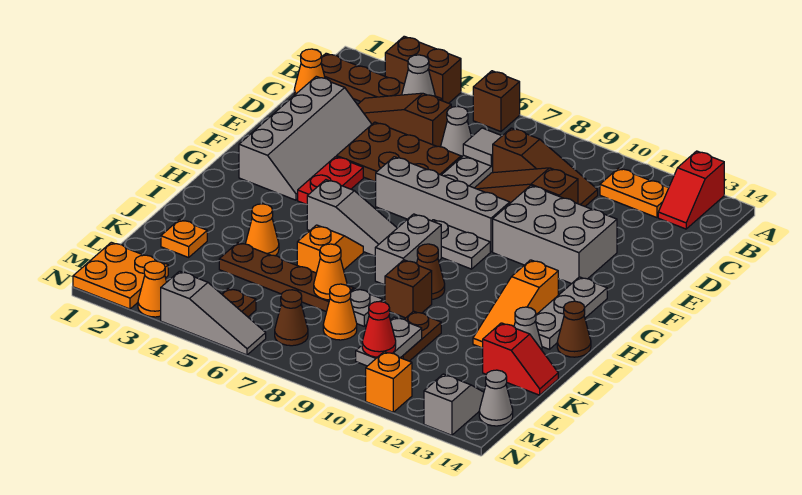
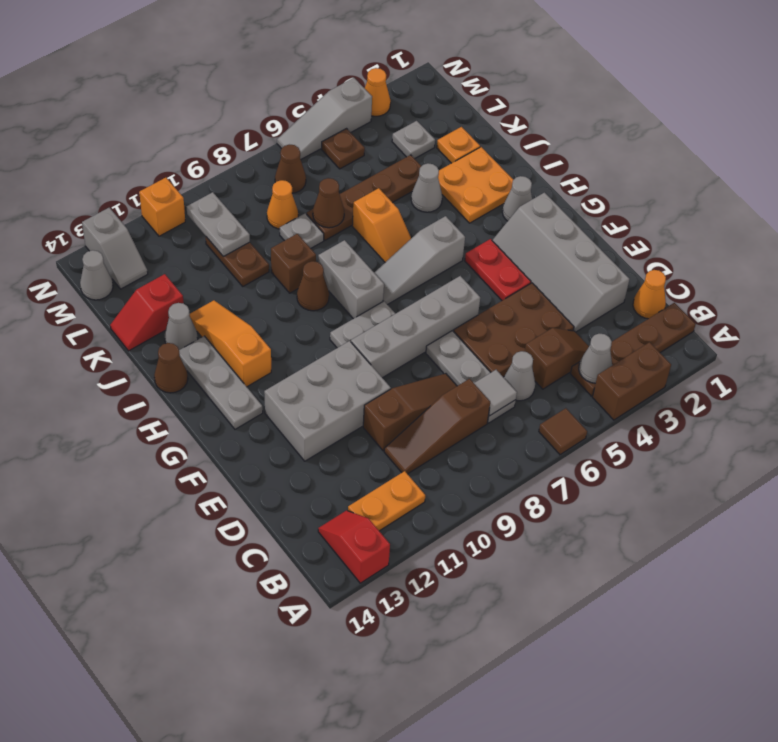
brown 1x1 brick [473,71,520,132] -> brown 1x1 tile [539,408,587,455]
brown 1x3 slope [358,93,451,147] -> brown 1x2 slope [525,328,589,389]
none -> grey 1x1 cone [502,176,532,221]
orange 1x1 cone [246,204,279,256] -> grey 1x1 cone [411,163,442,212]
orange 1x1 cone [314,244,347,300] -> brown 1x1 cone [313,178,344,228]
none -> grey 1x1 plate [392,121,435,159]
orange 2x2 plate [73,242,168,309] -> orange 2x2 plate moved to [438,147,513,223]
red 1x1 cone [362,301,396,357] -> none

